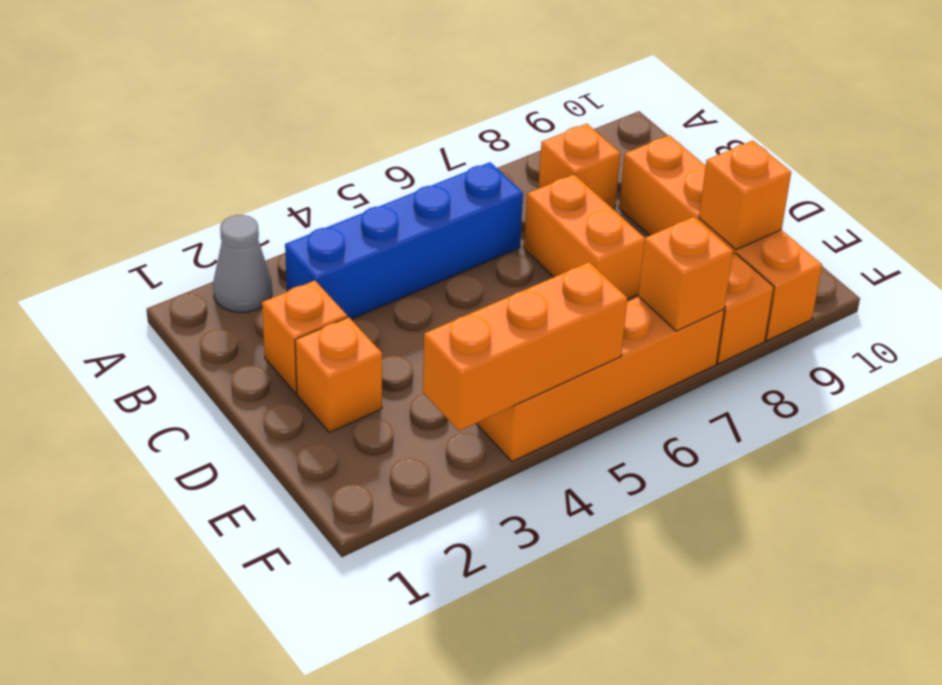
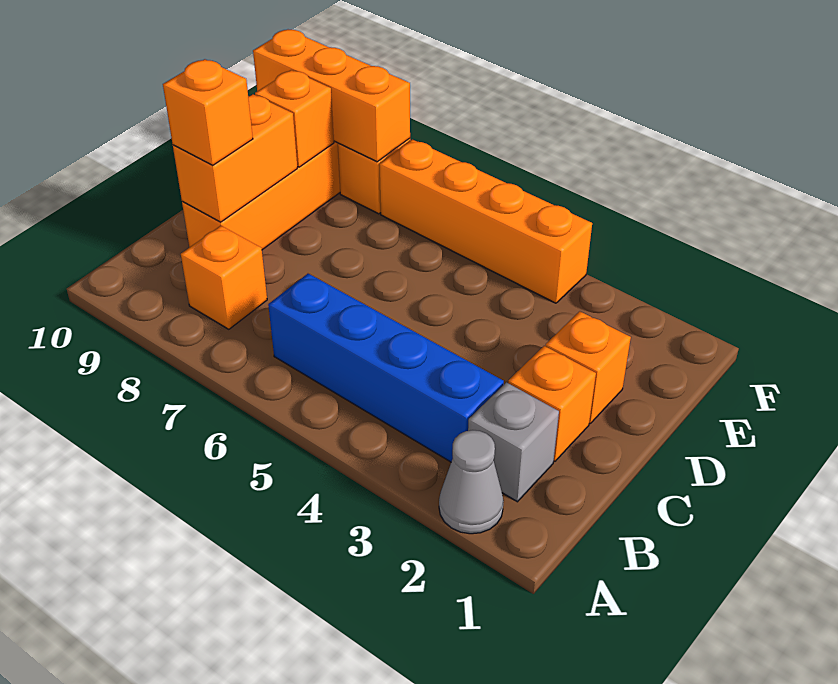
none -> grey 1x1 brick [468,382,559,502]
orange 1x2 brick [524,174,645,299] -> orange 1x2 brick moved to [173,94,297,222]
orange 1x3 brick [423,262,628,431] -> orange 1x3 brick moved to [253,30,410,162]
orange 1x1 brick [638,217,733,331] -> orange 1x1 brick moved to [163,59,253,165]

